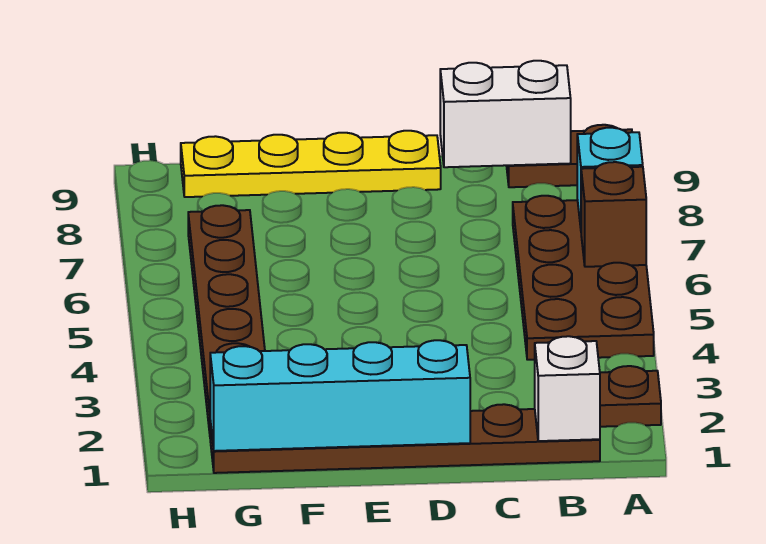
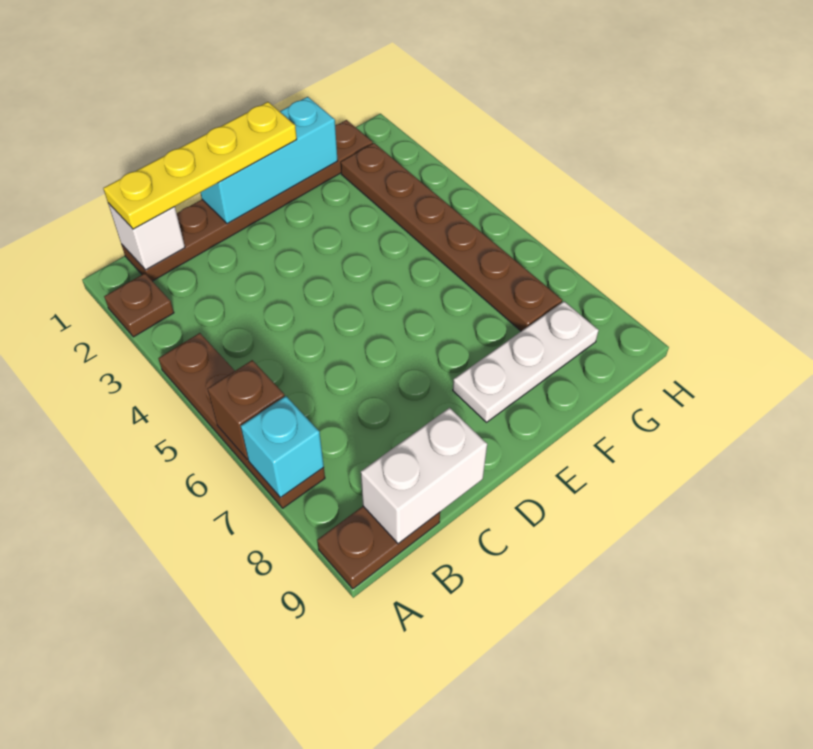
brown 2x4 plate [513,196,654,360] -> brown 1x4 plate [158,333,325,508]
cyan 1x4 brick [210,340,470,451] -> cyan 1x3 brick [200,97,338,224]
yellow 1x4 plate [181,131,441,197] -> yellow 1x4 plate moved to [103,102,297,229]
none -> white 1x3 plate [453,301,599,422]

